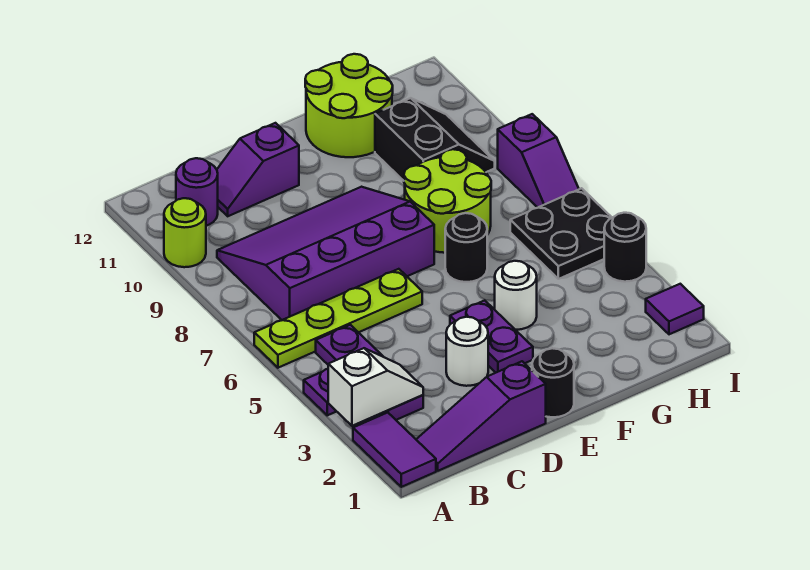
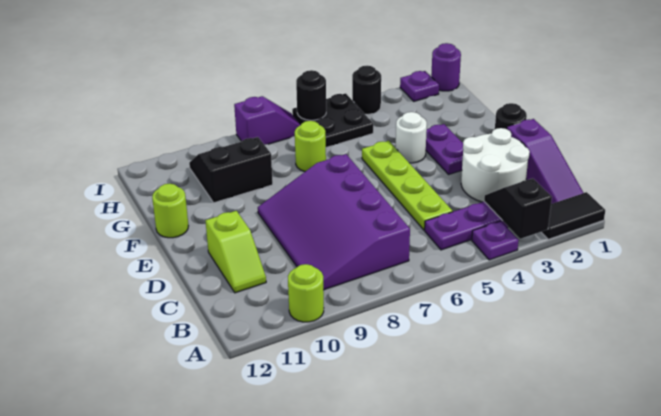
purple 1x2 tile [353,413,436,487] -> black 1x2 tile [541,192,605,239]
white 1x2 slope [328,348,423,426] -> black 1x2 slope [484,178,552,239]
lime 1x4 plate [254,269,422,368] -> lime 1x4 plate moved to [362,141,453,230]
purple 1x1 round brick [176,158,218,226] -> purple 1x1 round brick moved to [431,43,461,91]
purple 1x2 slope [217,123,299,216] -> lime 1x2 slope [205,211,266,293]
white 1x1 round brick [446,317,488,386] -> white 2x2 round brick [461,128,530,202]
purple 1x2 plate [450,300,533,373] -> purple 1x2 plate turned to [426,124,463,174]
black 1x1 round brick [445,213,487,282] -> black 1x1 round brick moved to [296,70,326,120]
lime 2x2 round brick [404,149,491,253] -> lime 1x1 round brick [295,121,326,171]
lime 2x2 round brick [305,54,393,157] -> lime 1x1 round brick [152,184,188,238]
purple 1x1 tile [646,284,704,334] -> purple 1x1 plate [400,71,439,101]

